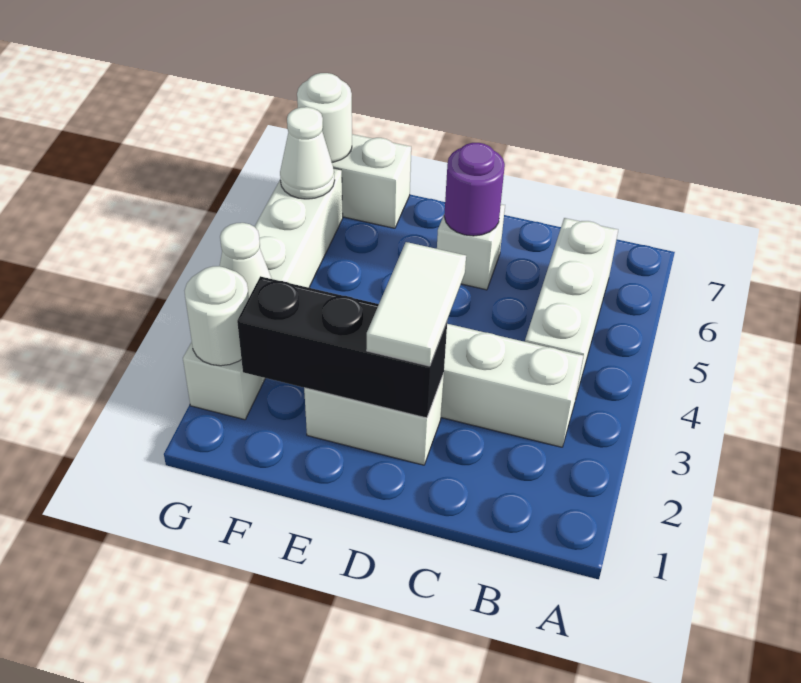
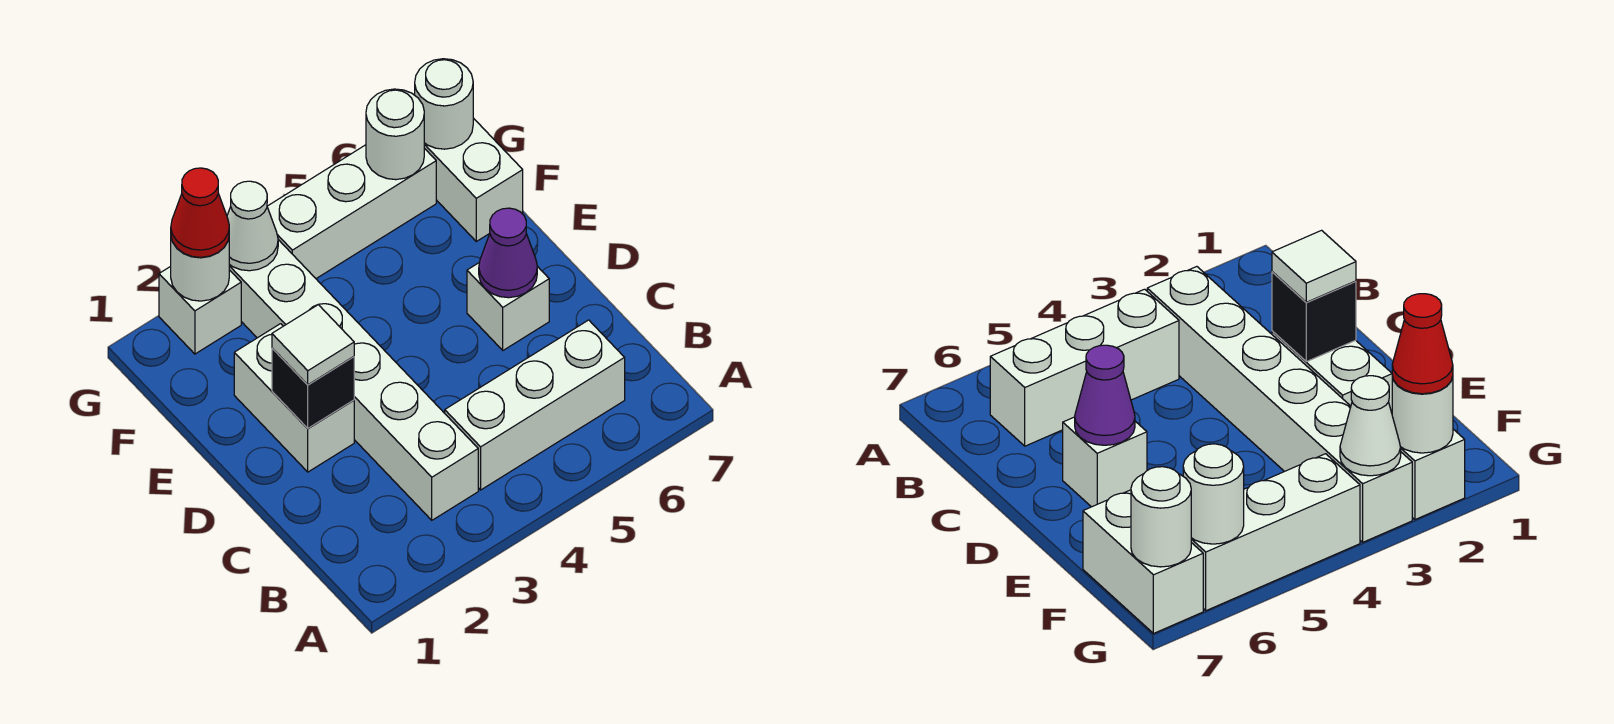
black 1x3 brick [237,276,447,418] -> black 1x1 brick [272,348,354,428]
white 1x2 tile [367,242,466,366] -> white 1x1 tile [272,305,354,385]
purple 1x1 round brick [444,143,505,236] -> purple 1x1 cone [479,208,537,298]
none -> red 1x1 cone [171,168,229,257]
white 1x1 cone [280,107,335,199] -> white 1x1 round brick [366,89,424,180]

